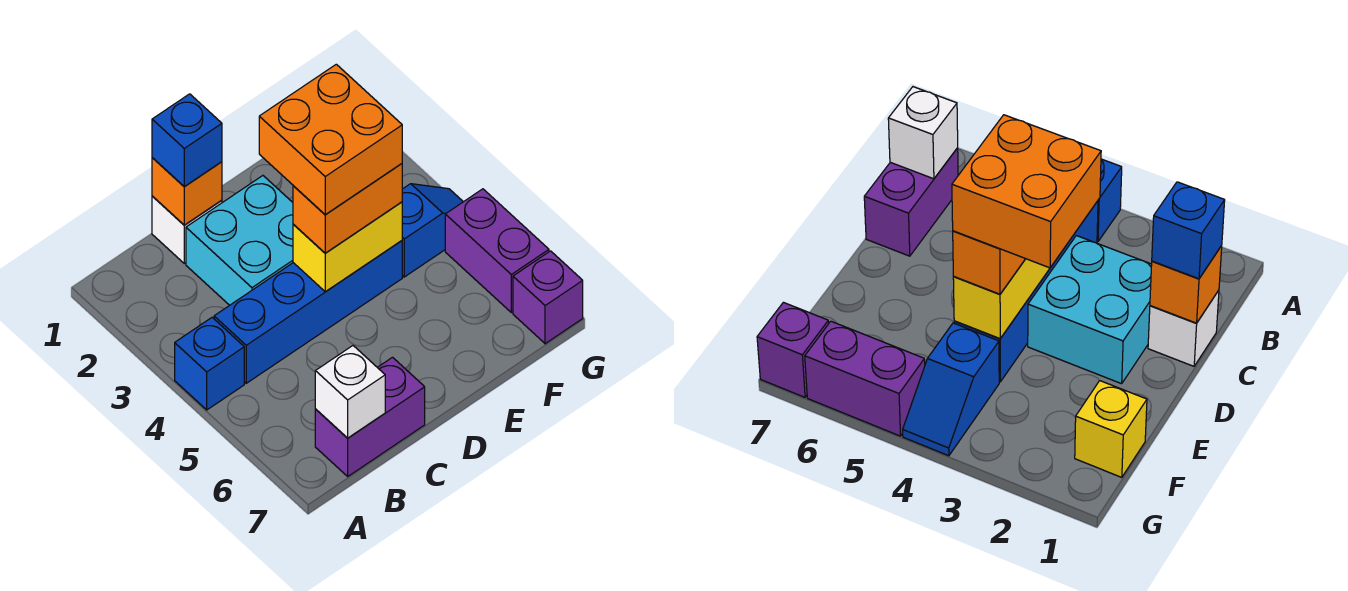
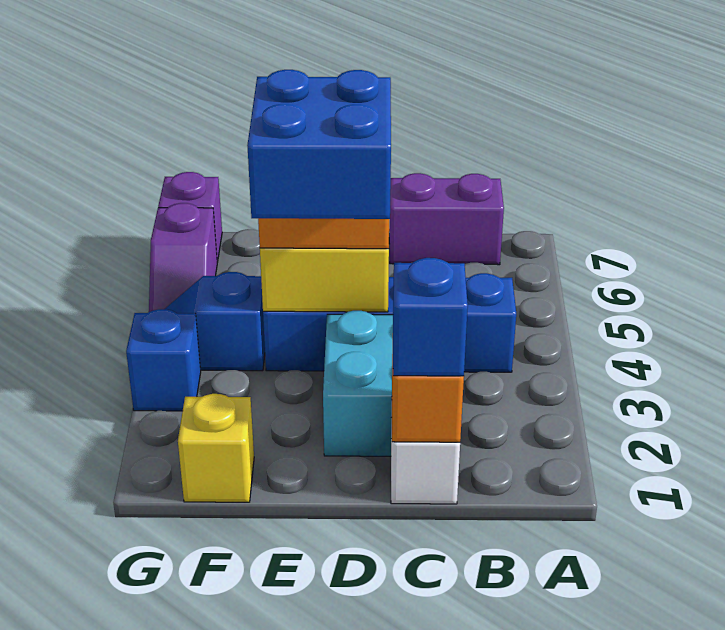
blue 1x1 brick [175,318,244,410] -> blue 1x1 brick moved to [126,309,201,411]
white 1x1 brick [315,346,385,438] -> none
orange 2x2 brick [259,64,402,214] -> blue 2x2 brick [247,70,391,219]
purple 1x2 brick [445,189,549,312] -> purple 1x2 slope [149,203,217,312]

